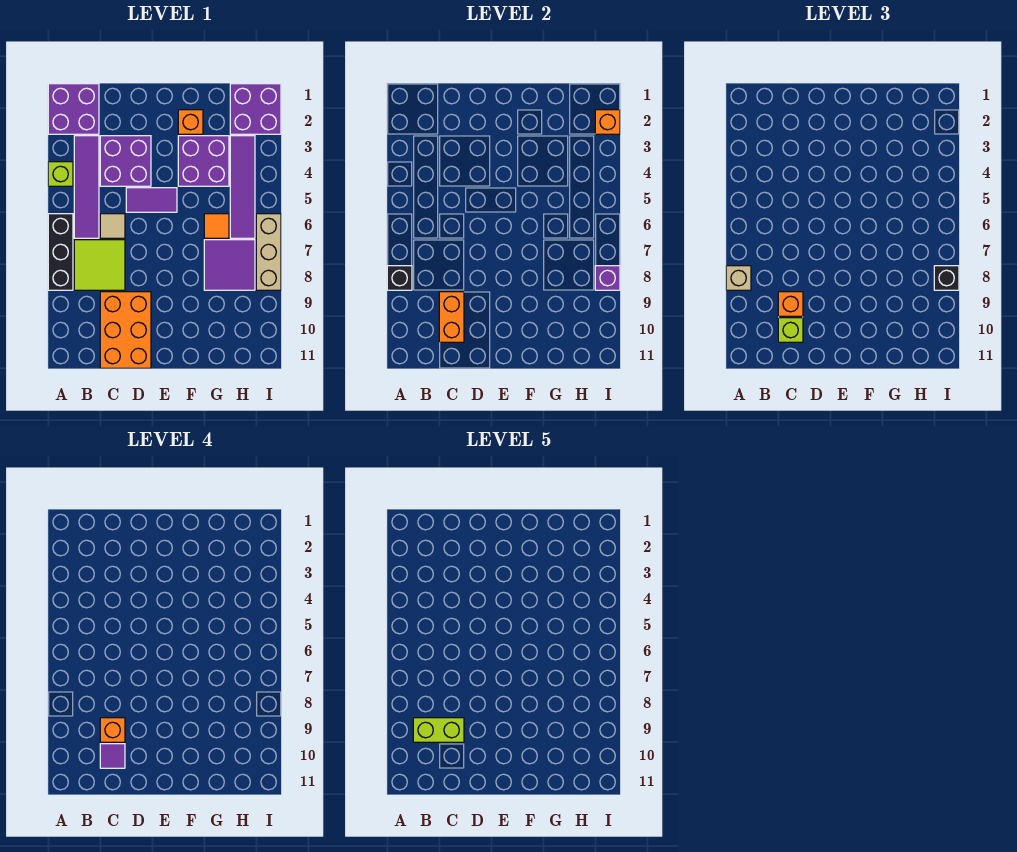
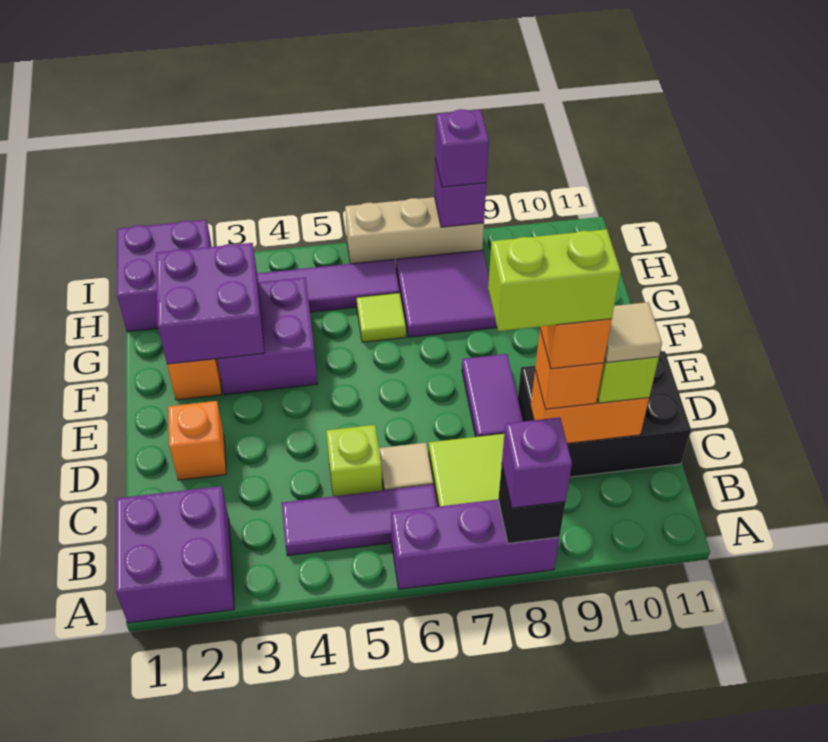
lime 1x1 brick [48,162,73,186] -> lime 1x1 brick moved to [326,425,382,496]
black 1x3 brick [48,214,73,290] -> purple 1x3 brick [391,499,559,589]
tan 1x1 brick [726,266,751,290] -> purple 1x1 brick [502,417,572,508]
purple 1x4 tile [74,136,99,238] -> purple 1x3 tile [282,485,438,556]
lime 1x2 brick [413,718,464,742] -> lime 1x2 brick turned to [488,229,621,331]
purple 2x2 brick [100,136,151,186] -> purple 2x2 brick moved to [156,243,264,364]
orange 2x3 brick [100,292,151,368] -> black 2x3 brick [518,351,691,477]
purple 1x1 tile [100,744,125,768] -> tan 1x1 tile [605,302,662,363]
purple 1x2 tile [126,188,177,212] -> purple 1x2 tile moved to [462,354,523,437]
orange 1x1 tile [204,214,229,238] -> lime 1x1 tile [357,293,406,342]
orange 1x1 brick [595,110,620,134] -> orange 1x1 brick moved to [168,401,226,480]
black 1x1 brick [934,266,959,290] -> purple 1x1 brick [435,109,489,187]

